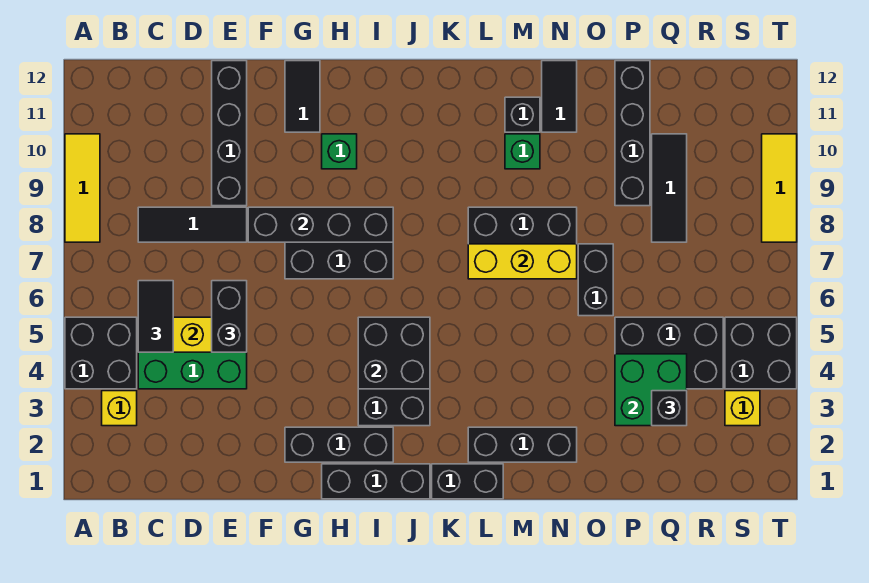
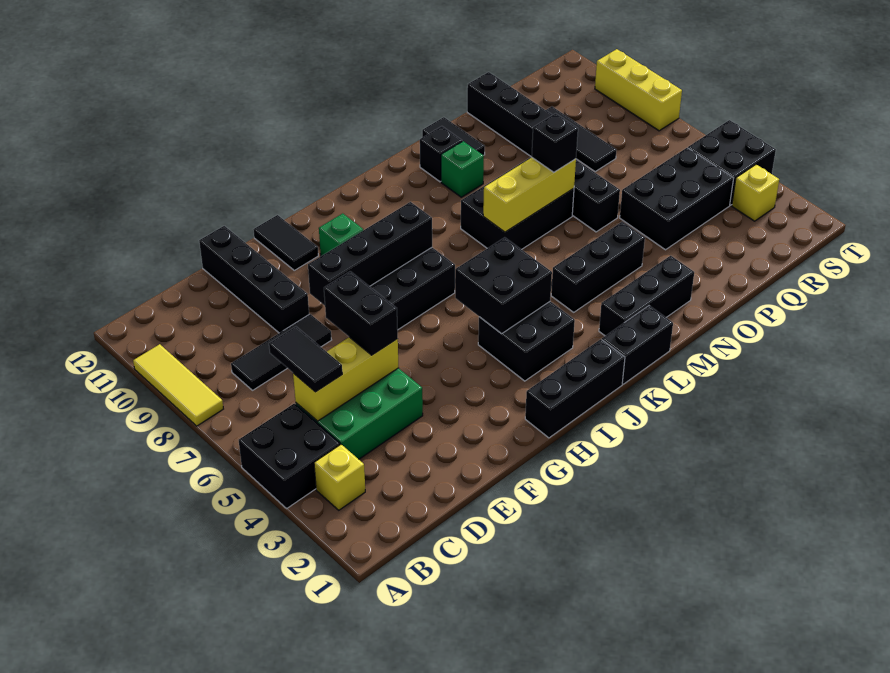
black 1x3 brick [285,427,393,462] -> black 1x3 brick moved to [551,222,645,312]
green 2x2 brick [615,354,687,426] -> none
black 1x1 brick [652,391,687,426] -> black 1x1 brick moved to [532,113,578,172]
yellow 1x3 tile [762,134,797,242] -> yellow 1x3 brick [595,49,682,131]

